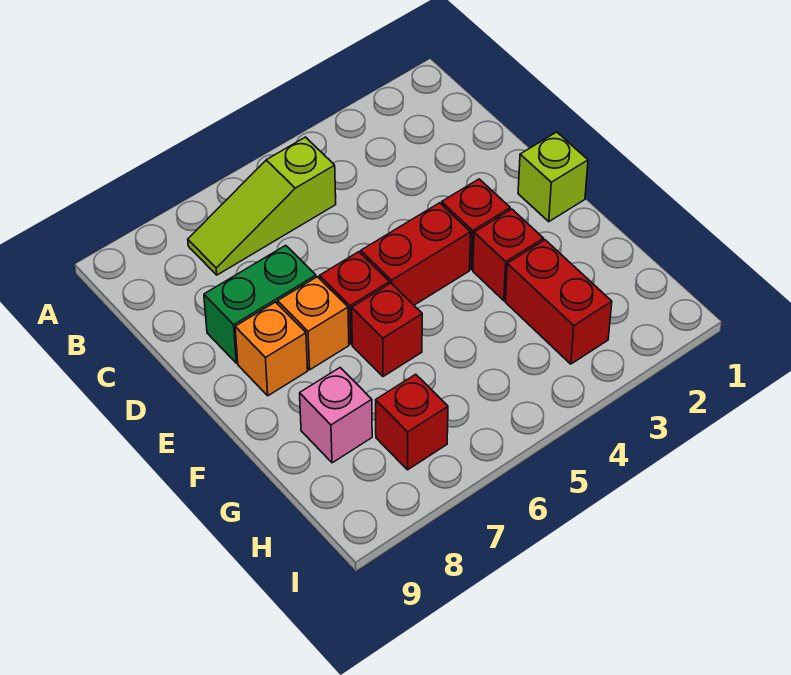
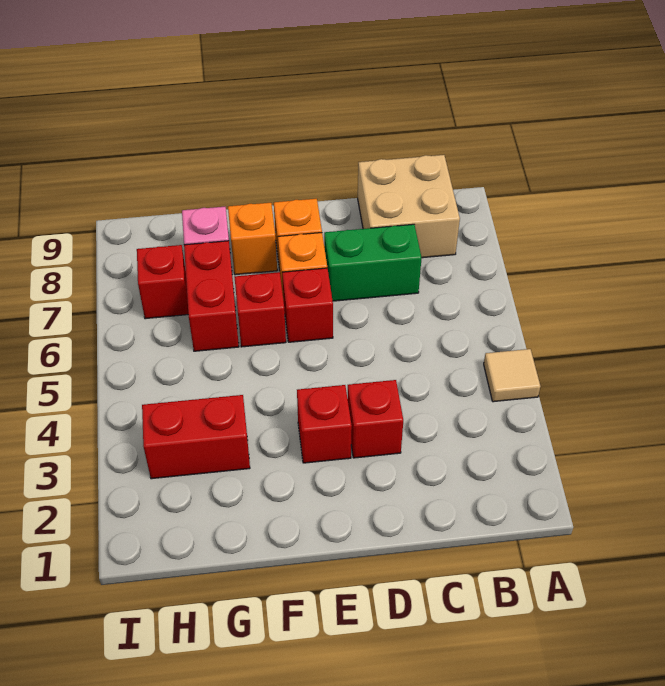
none -> tan 1x1 tile [484,349,540,402]
lime 1x3 slope [188,137,336,275] -> none
none -> tan 2x2 brick [358,155,460,258]
green 1x2 brick [204,245,316,363] -> green 1x2 brick turned to [324,224,422,301]
lime 1x1 brick [518,132,588,222] -> none
red 1x2 brick [361,203,471,305] -> red 1x2 brick moved to [184,241,239,351]
red 1x1 brick [473,209,544,301] -> red 1x1 brick moved to [348,380,403,458]
none -> orange 1x1 brick [228,203,277,275]

